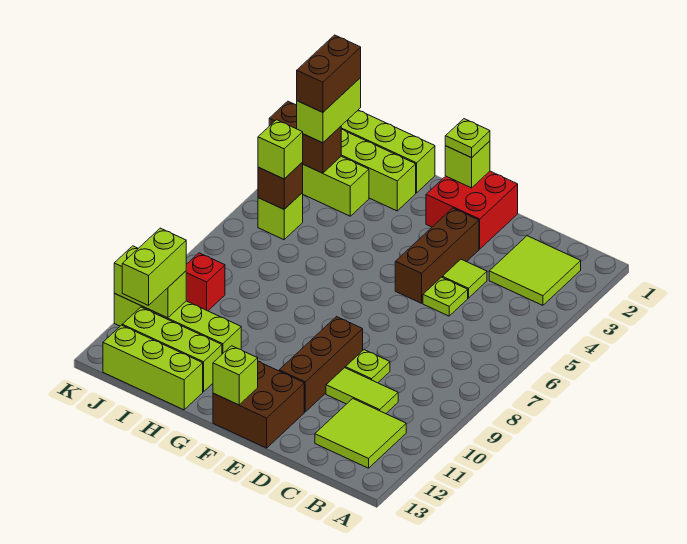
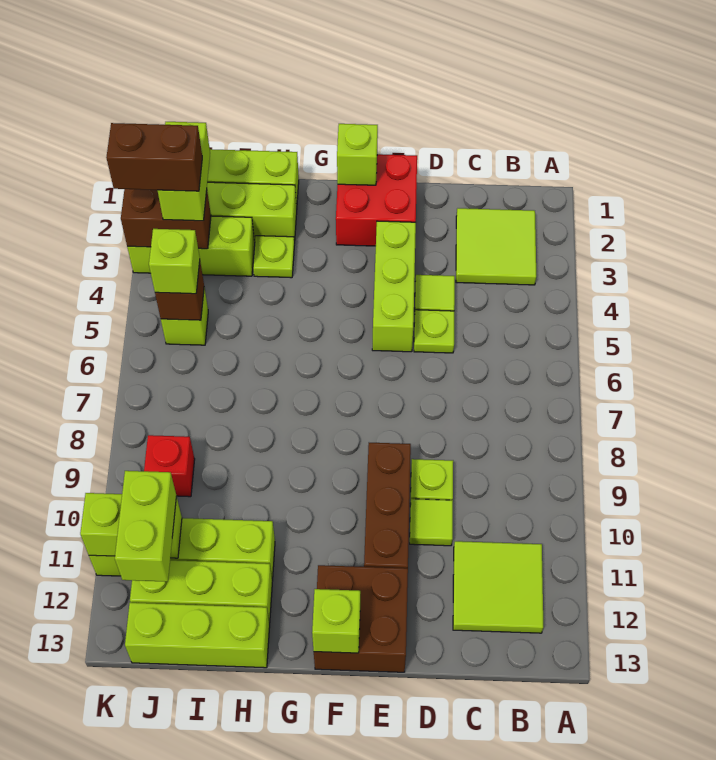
lime 1x2 tile [326,368,398,414] -> lime 1x1 tile [410,499,453,546]
brown 1x3 brick [395,208,479,303] -> lime 1x3 brick [372,221,416,352]
lime 1x1 plate [445,119,490,158] -> lime 1x1 plate moved to [253,236,294,278]
brown 1x2 brick [297,35,361,112] -> brown 1x2 brick turned to [106,123,202,191]

